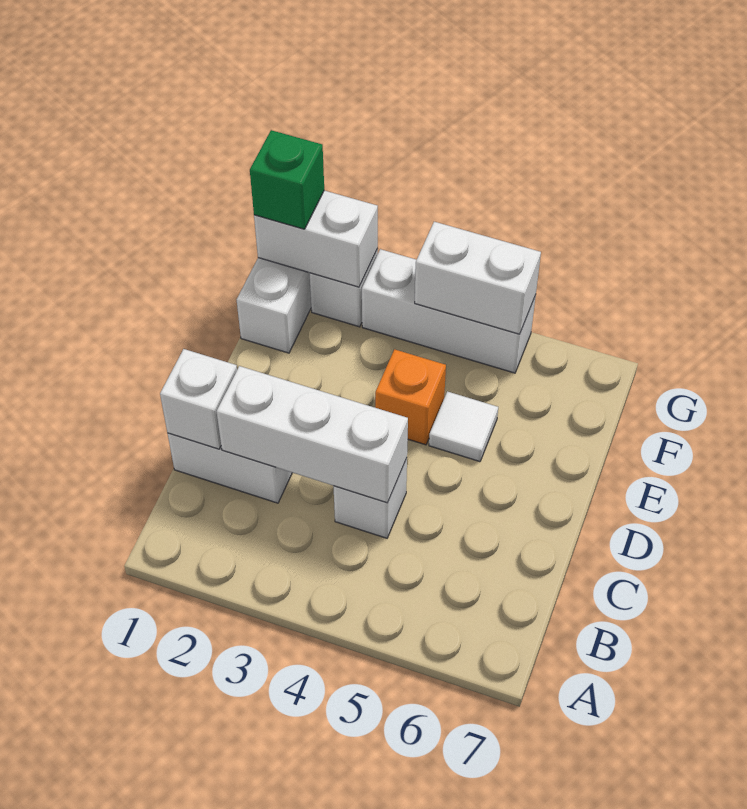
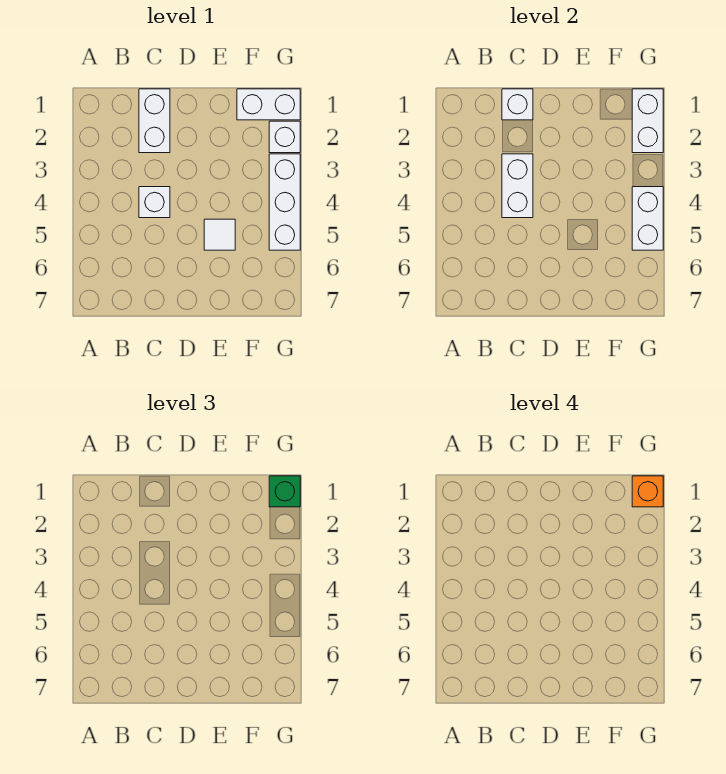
white 1x3 brick [216,366,408,503] -> white 1x2 brick [502,154,533,218]
orange 1x1 brick [375,349,446,445] -> orange 1x1 brick moved to [632,476,663,507]

